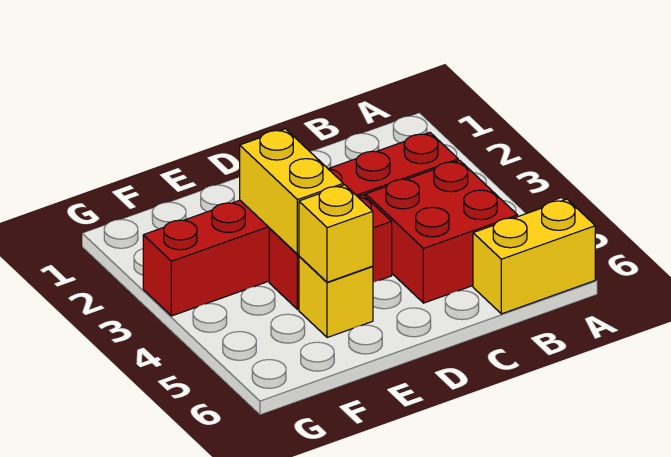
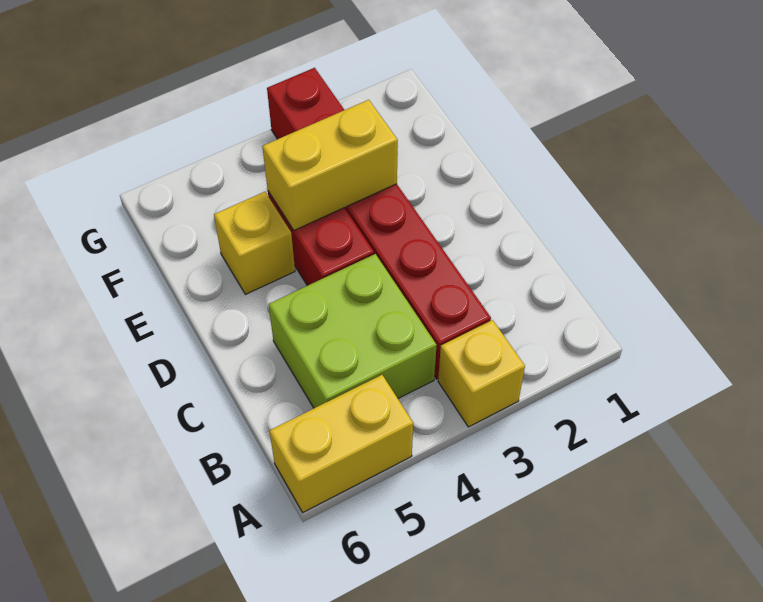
yellow 1x2 brick [473,199,595,314] -> yellow 1x2 brick turned to [269,375,413,512]
red 2x2 brick [366,160,518,303] -> lime 2x2 brick [269,254,437,408]
yellow 1x1 brick [299,185,373,282] -> yellow 1x1 brick moved to [438,320,525,427]

